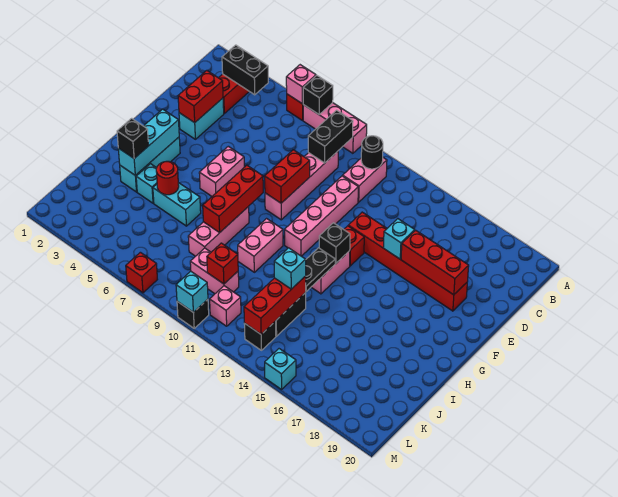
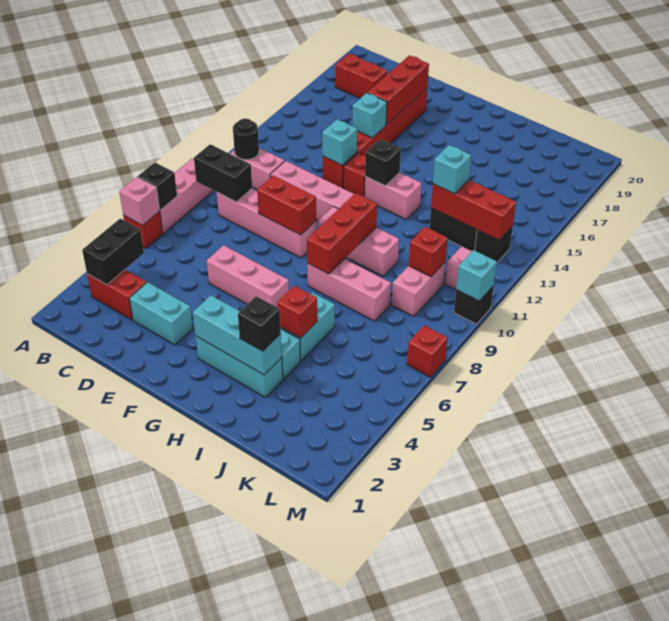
red 1x2 brick [178,71,223,123] -> red 1x2 brick moved to [335,54,387,98]
pink 1x2 brick [199,146,244,196] -> pink 1x3 brick [207,245,289,307]
red 1x3 brick [203,165,263,233] -> red 1x3 brick turned to [307,193,377,274]
pink 1x2 brick [238,219,283,272] -> pink 1x3 brick [318,206,399,276]
black 1x2 plate [306,248,335,291] -> none
red 1x1 round brick [156,161,179,195] -> red 1x1 brick [277,286,317,338]
cyan 1x1 brick [265,349,296,389] -> cyan 1x1 brick moved to [322,119,357,165]

